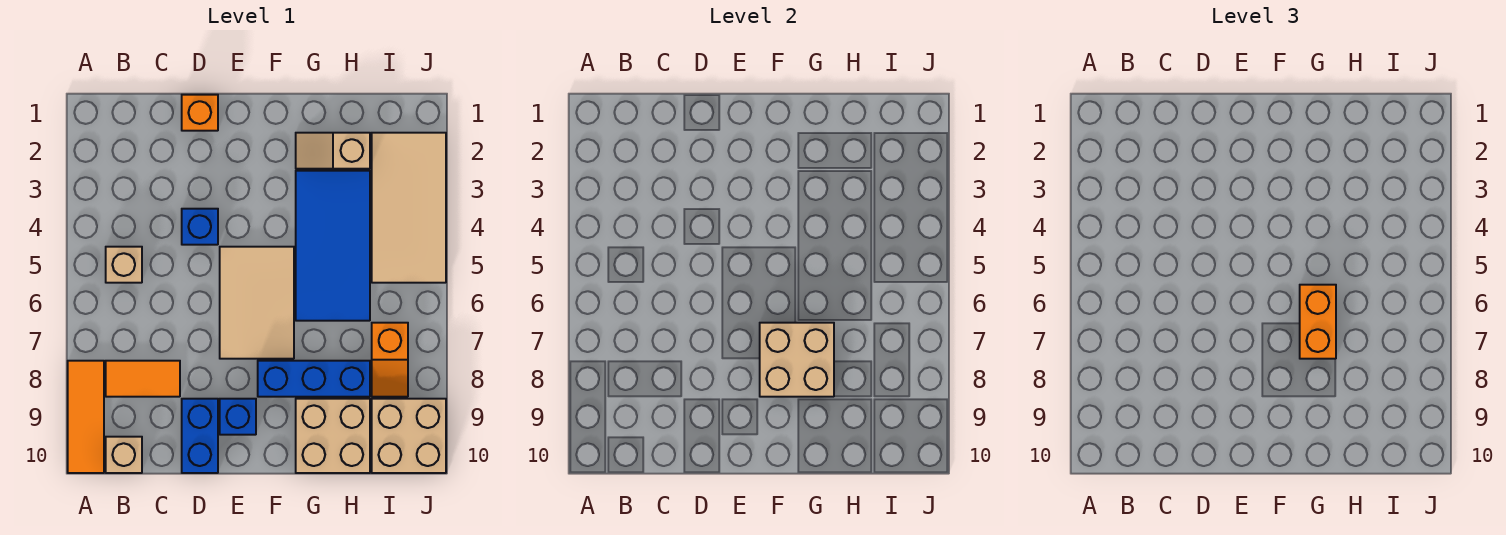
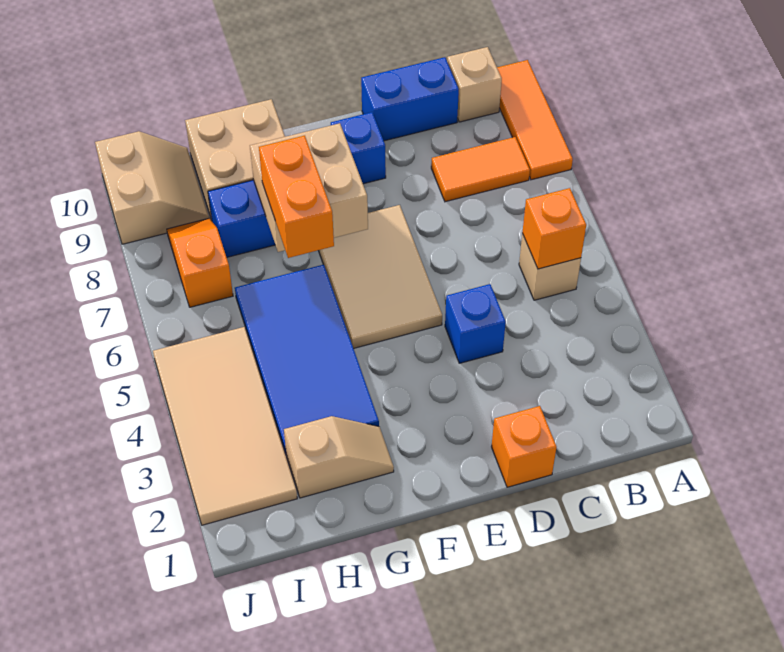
none -> orange 1x1 brick [522,188,586,269]
blue 1x2 brick [182,399,218,473] -> blue 1x2 brick turned to [361,57,459,141]
tan 2x2 brick [372,399,446,473] -> tan 2x2 slope [95,131,209,244]

